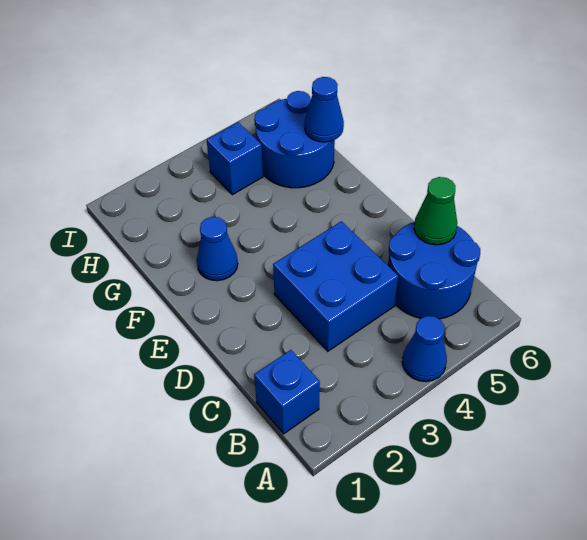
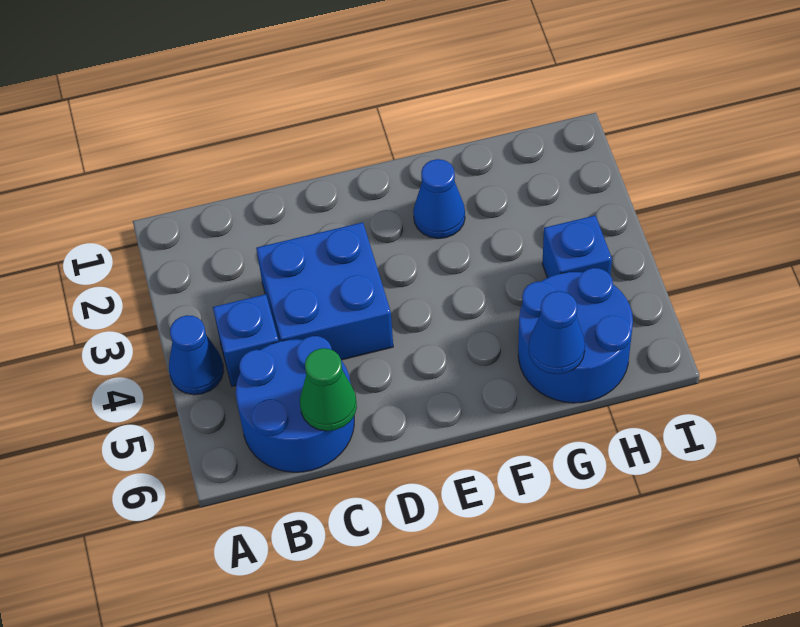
blue 1x1 brick [254,350,320,434] -> blue 1x1 brick moved to [213,294,279,386]

